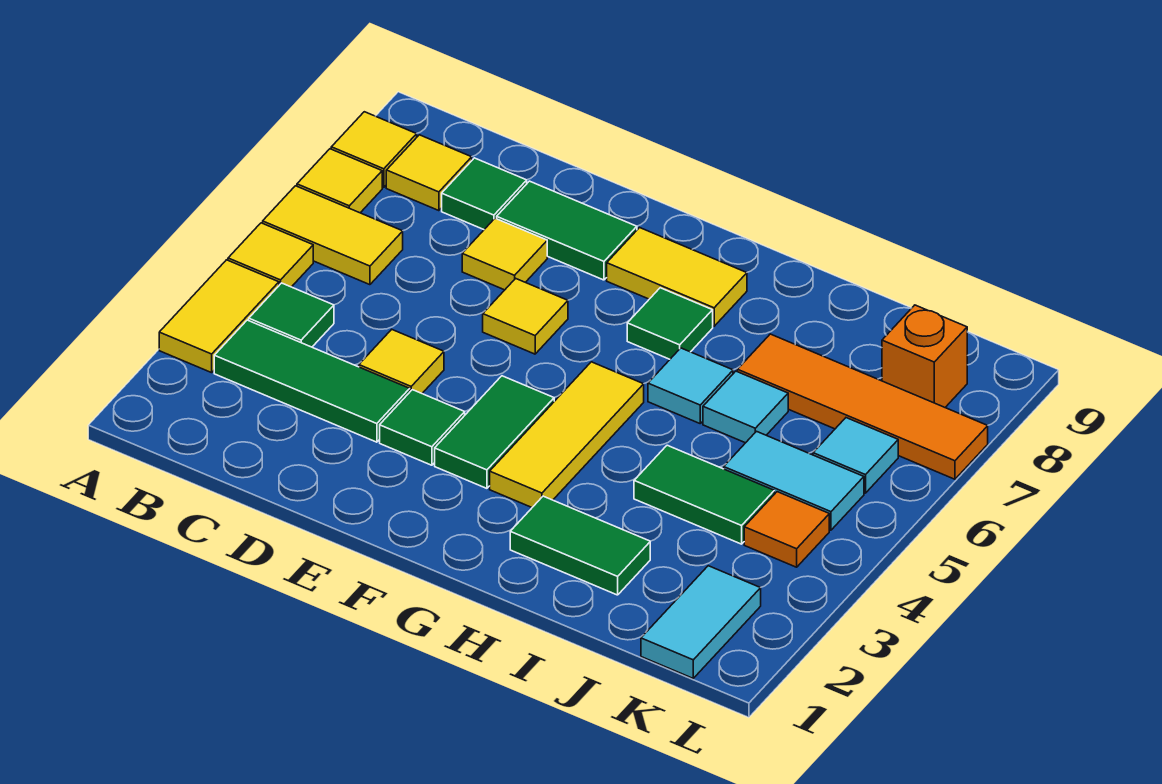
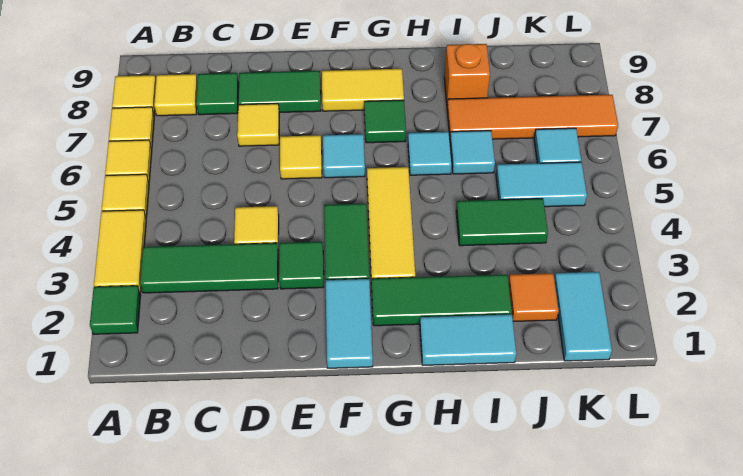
yellow 1x2 tile [263,186,403,285] -> yellow 1x1 tile [105,140,152,182]
green 1x1 tile [249,283,334,347] -> green 1x1 tile moved to [90,286,141,334]
none -> cyan 1x2 tile [325,279,373,368]
none -> cyan 1x1 tile [323,134,365,178]
none -> cyan 1x2 tile [420,314,516,365]
green 1x2 tile [510,496,650,595] -> green 1x3 tile [372,275,512,326]
orange 1x1 tile [744,492,829,567] -> orange 1x1 tile moved to [509,273,559,321]
orange 1x1 brick [882,305,967,407] -> orange 1x1 brick moved to [444,44,490,104]

